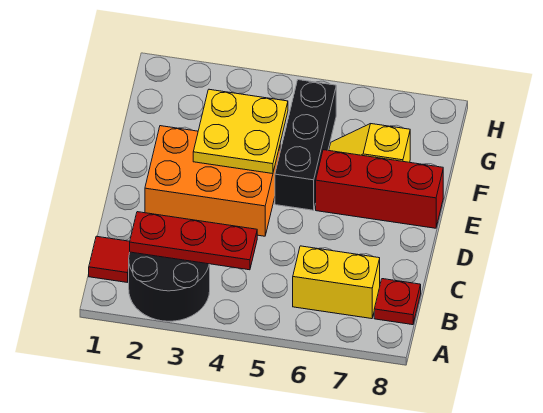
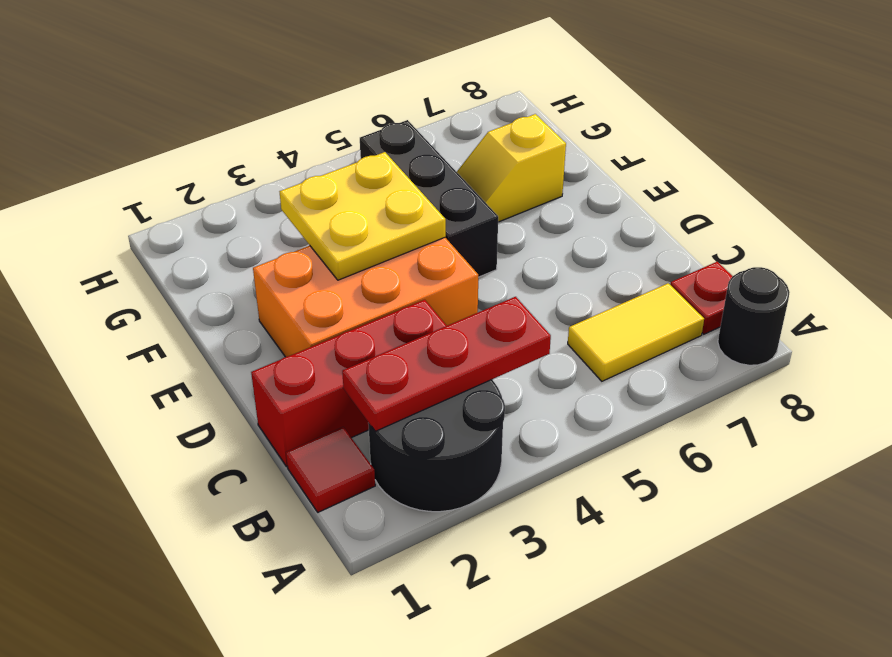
none -> black 1x1 round brick [718,267,790,365]
yellow 1x2 brick [293,246,380,319] -> yellow 1x2 tile [568,283,704,381]
red 1x3 brick [316,150,443,228] -> red 1x3 brick moved to [251,300,447,467]

